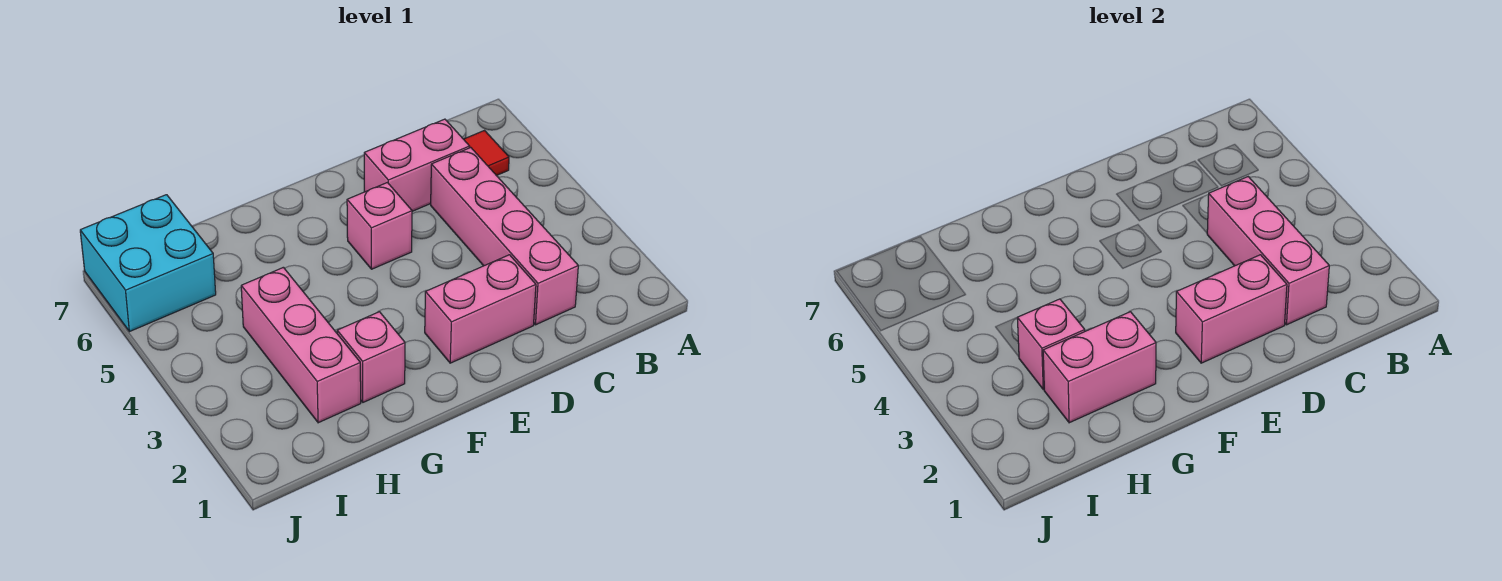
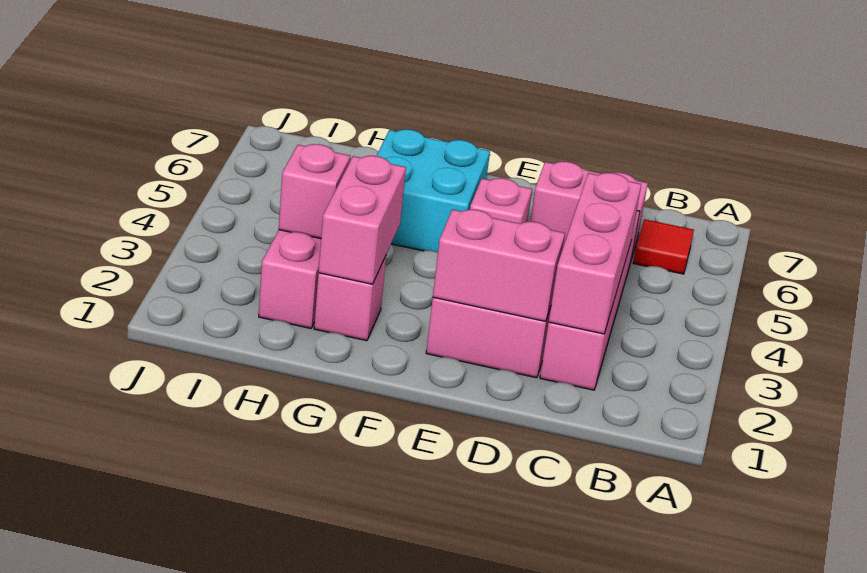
pink 1x2 brick [1043,312,1156,423] -> pink 1x2 brick turned to [319,156,406,284]
cyan 2x2 brick [80,195,216,332] -> cyan 2x2 brick moved to [377,129,490,252]

